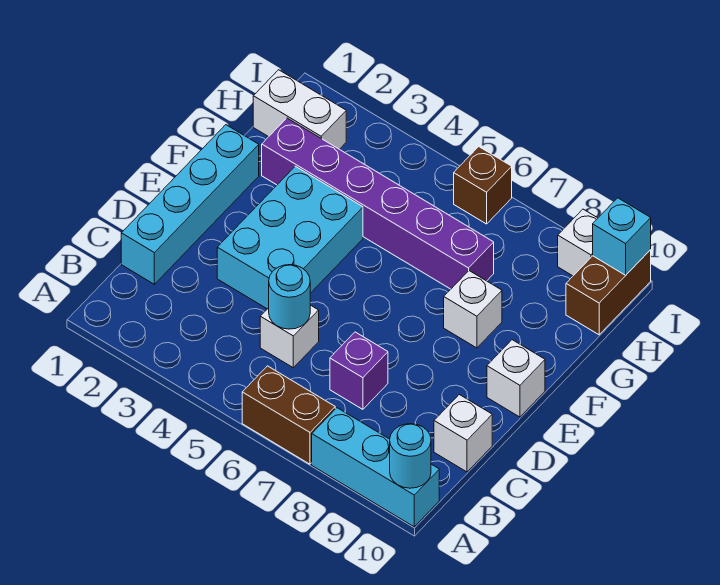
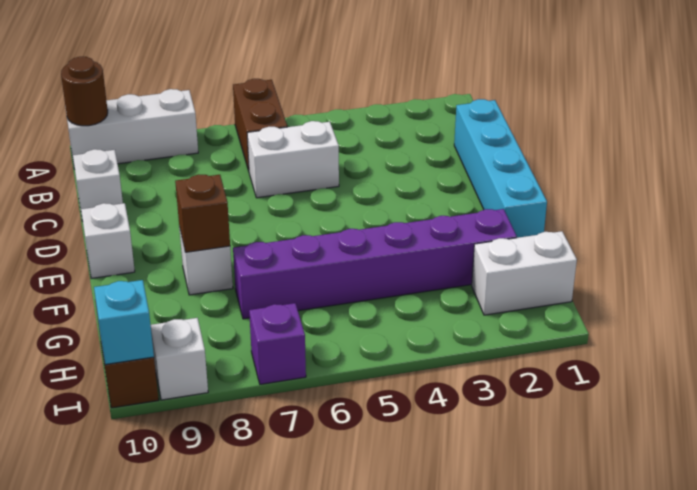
brown 1x2 brick [242,366,335,464] -> brown 1x2 brick turned to [233,79,287,171]
cyan 1x3 brick [312,408,439,527] -> white 1x3 brick [67,89,198,169]
cyan 1x1 round brick [390,424,431,488] -> brown 1x1 round brick [61,57,108,126]
white 1x1 brick [260,305,319,368] -> white 1x2 brick [247,121,339,198]
cyan 1x1 round brick [269,265,310,329] -> none
purple 1x1 brick [330,332,388,409] -> purple 1x1 brick moved to [249,303,306,384]
cyan 2x3 brick [217,166,363,309] -> none
brown 1x1 brick [454,147,512,224] -> brown 1x1 brick moved to [175,174,230,252]

